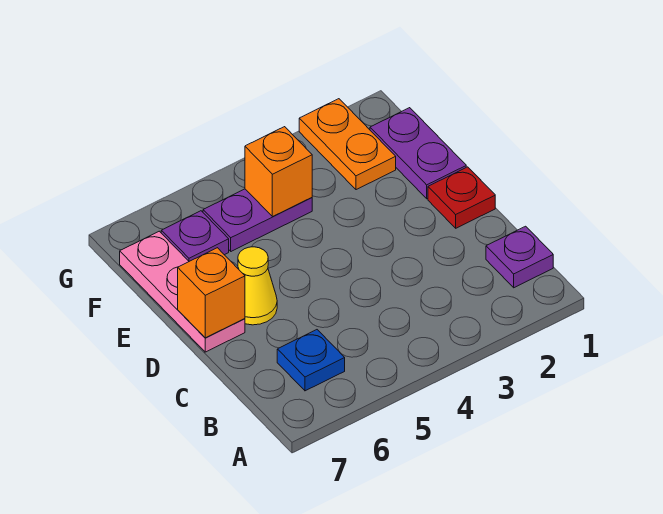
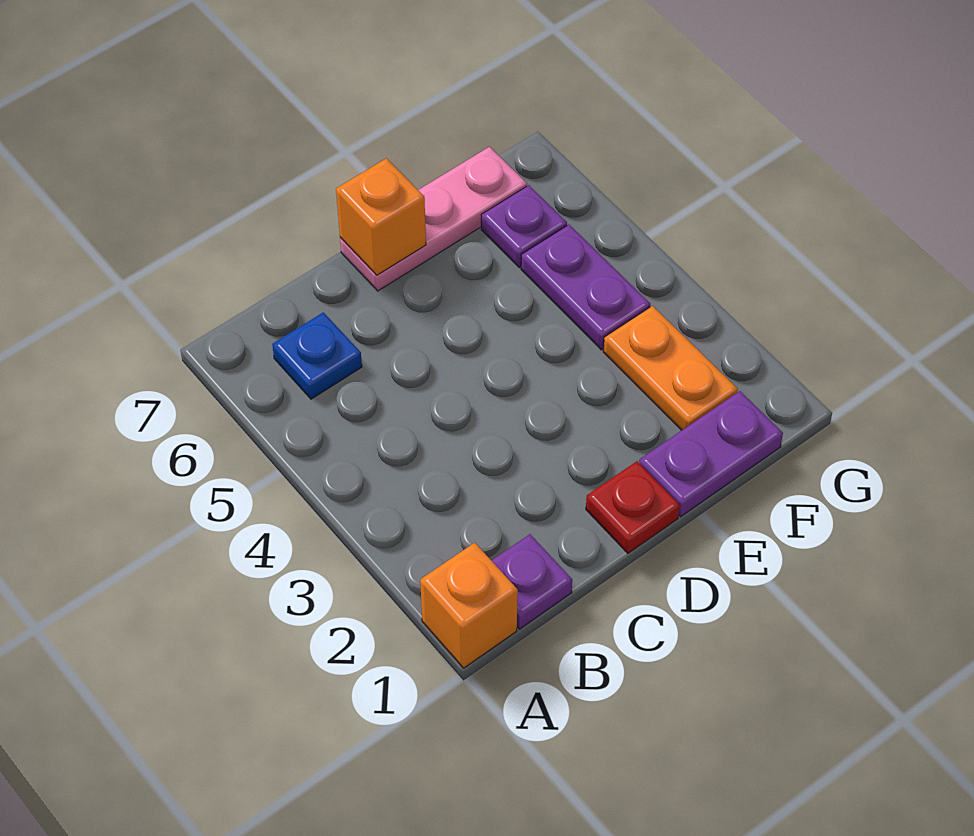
yellow 1x1 cone [238,247,277,325] -> none
orange 1x2 plate [299,99,396,190] -> orange 1x2 plate turned to [603,306,738,430]
orange 1x1 brick [245,127,312,217] -> orange 1x1 brick moved to [420,543,518,668]

